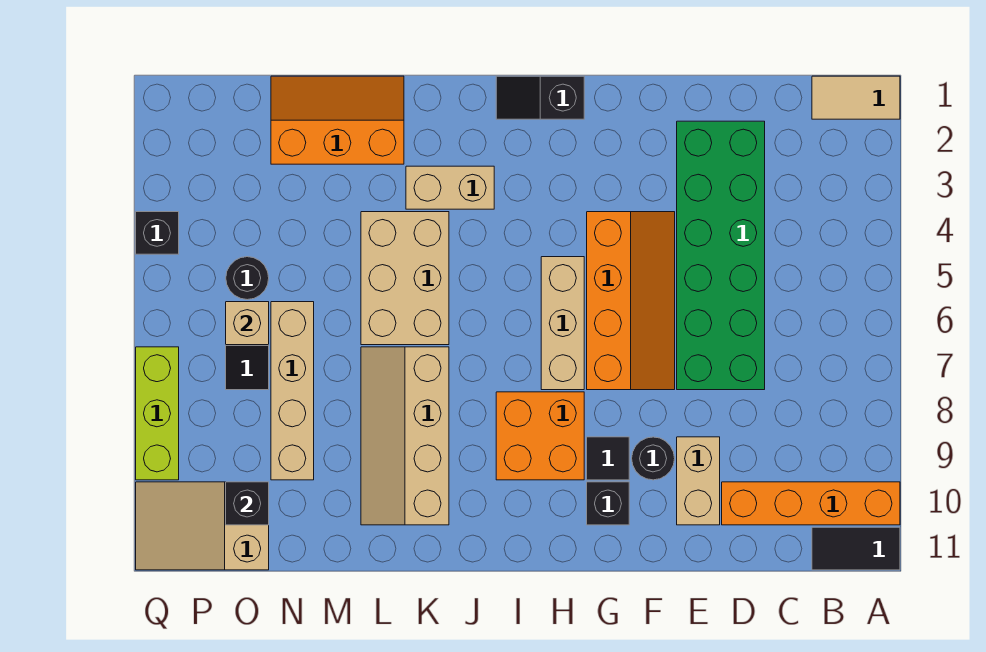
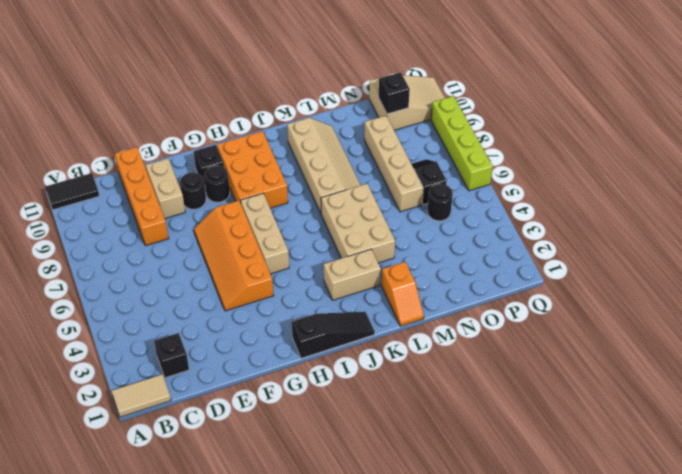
orange 1x4 brick [722,482,900,525] -> orange 1x4 brick turned to [115,147,169,246]
green 2x6 brick [677,121,765,390] -> none
black 1x1 tile [587,437,629,480] -> black 1x1 round brick [204,166,230,202]
black 1x2 slope [496,76,584,119] -> black 1x3 slope [292,312,375,359]
orange 2x2 brick [496,392,584,480] -> orange 2x3 brick [217,131,288,208]
orange 2x3 slope [271,76,404,164] -> orange 1x2 slope [382,262,424,326]
tan 1x1 brick [226,302,269,345] -> none
black 1x1 brick [136,212,179,254] -> black 1x1 brick moved to [154,333,189,378]
lime 1x3 brick [136,347,179,480] -> lime 1x4 brick [431,96,493,191]

